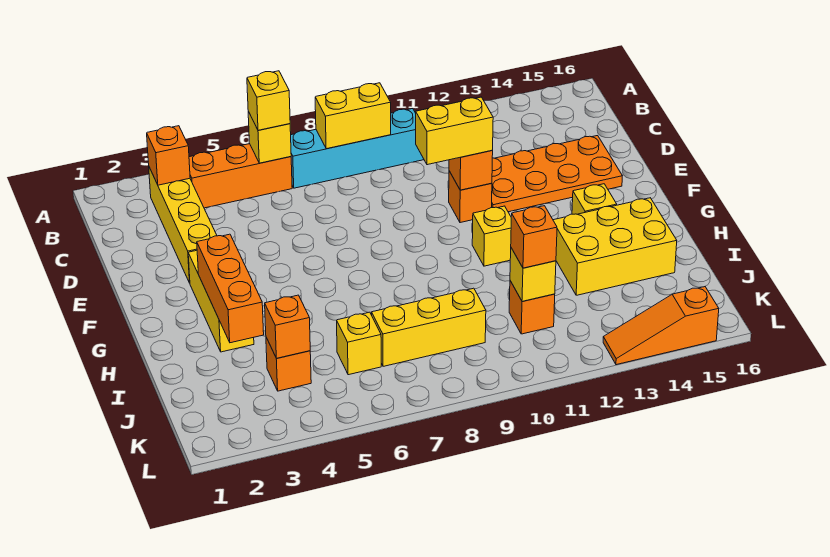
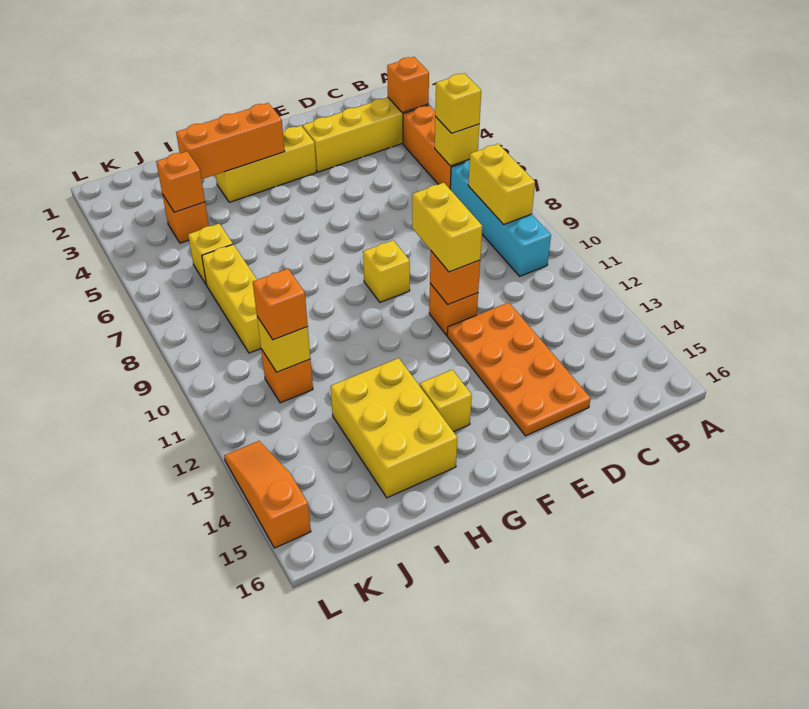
yellow 1x1 brick [472,206,511,266] -> yellow 1x1 brick moved to [363,240,410,302]

